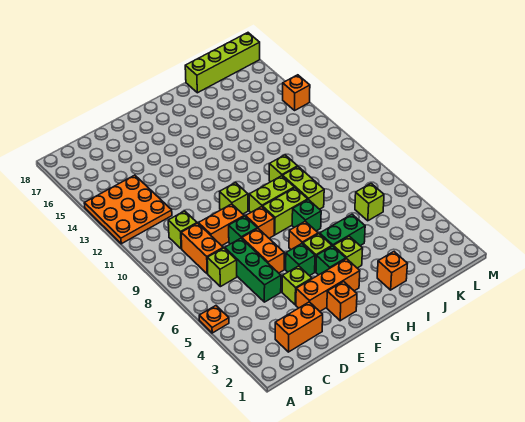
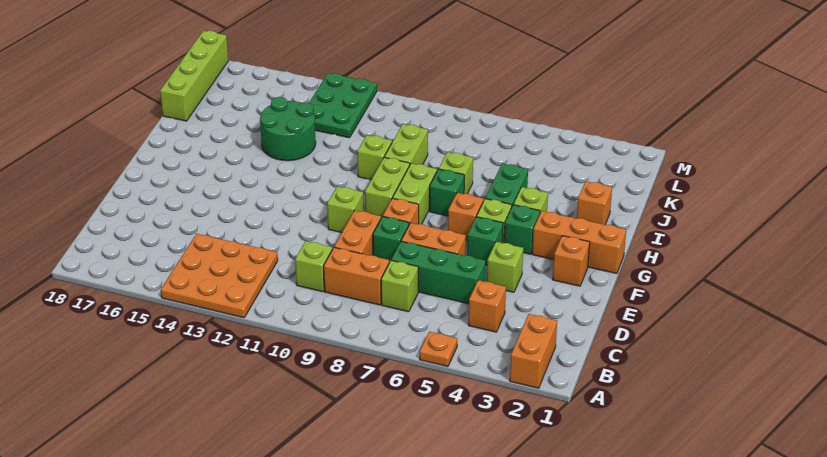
orange 1x2 brick [275,302,323,352] -> orange 1x2 brick moved to [510,314,557,388]
orange 1x3 brick [296,259,360,311] -> orange 1x3 brick turned to [532,211,626,274]
lime 1x2 brick [283,167,324,209] -> lime 1x2 brick turned to [384,124,428,164]
none -> green 2x2 round brick [260,97,316,161]
lime 1x1 brick [355,184,384,221] -> lime 1x1 brick moved to [439,152,473,194]
none -> green 2x3 plate [309,73,377,138]
orange 1x1 brick [283,75,310,110] -> orange 1x1 brick moved to [469,280,506,332]

